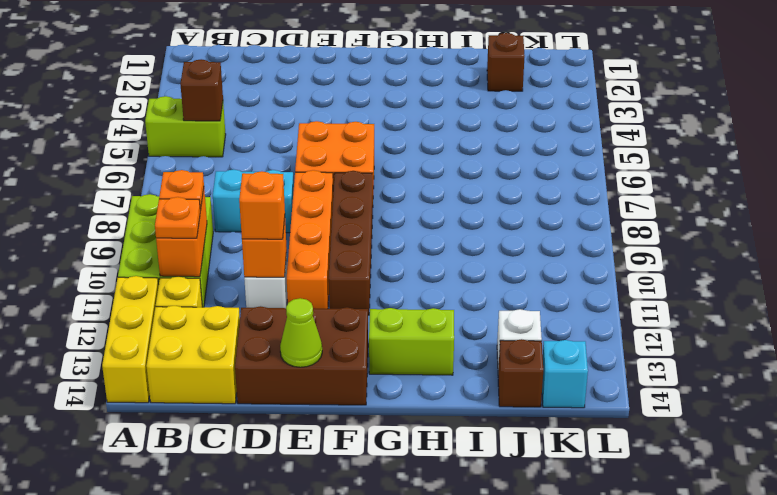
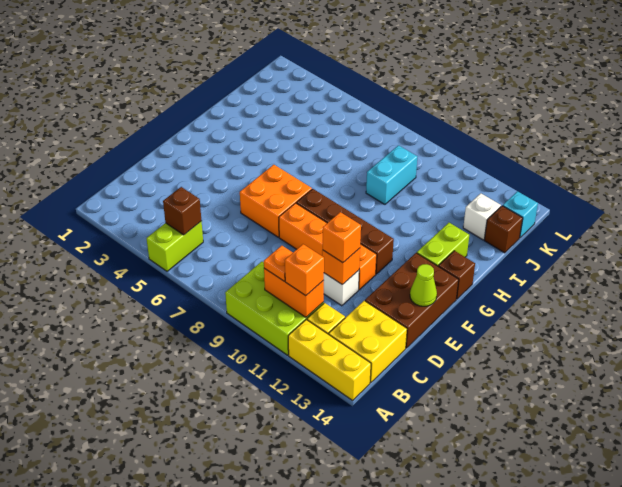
orange 1x1 plate [155,197,201,238] -> orange 1x1 brick [285,244,324,296]
cyan 1x2 brick [213,169,294,233] -> cyan 1x2 brick moved to [366,145,417,204]
brown 1x1 brick [487,33,525,91] -> brown 1x1 brick moved to [438,251,475,299]

